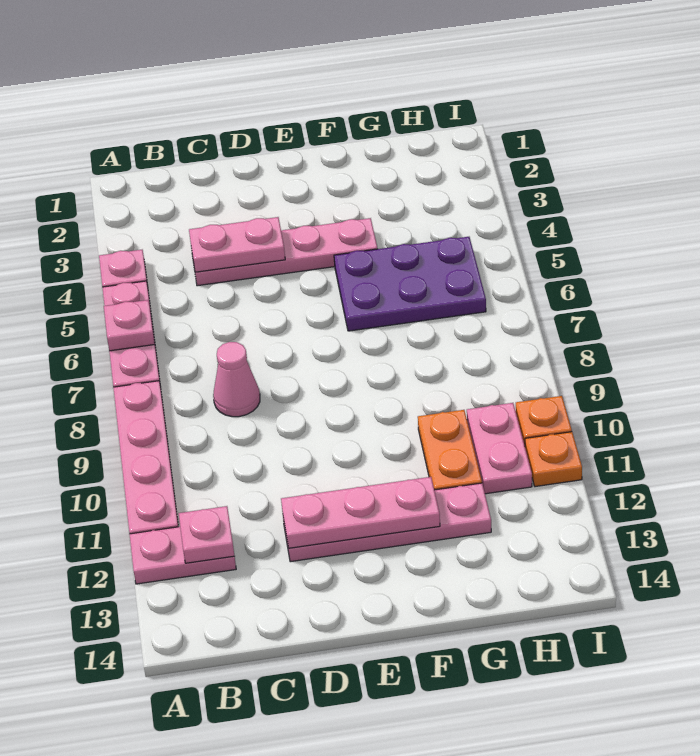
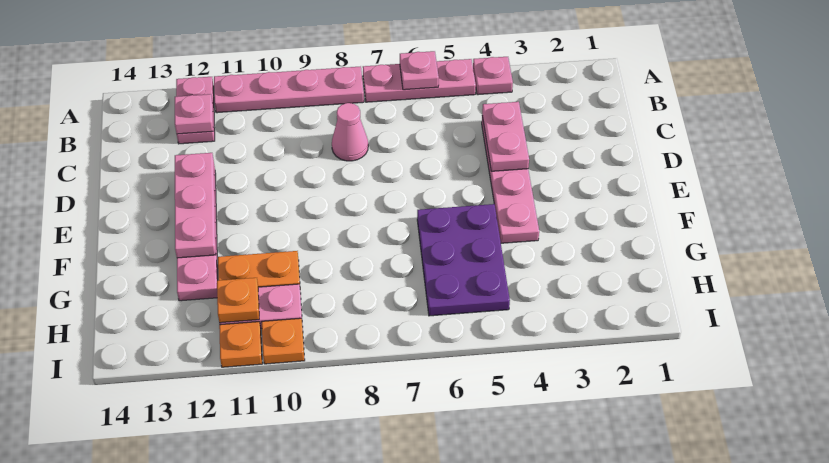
none -> orange 1x1 plate [217,278,259,323]

